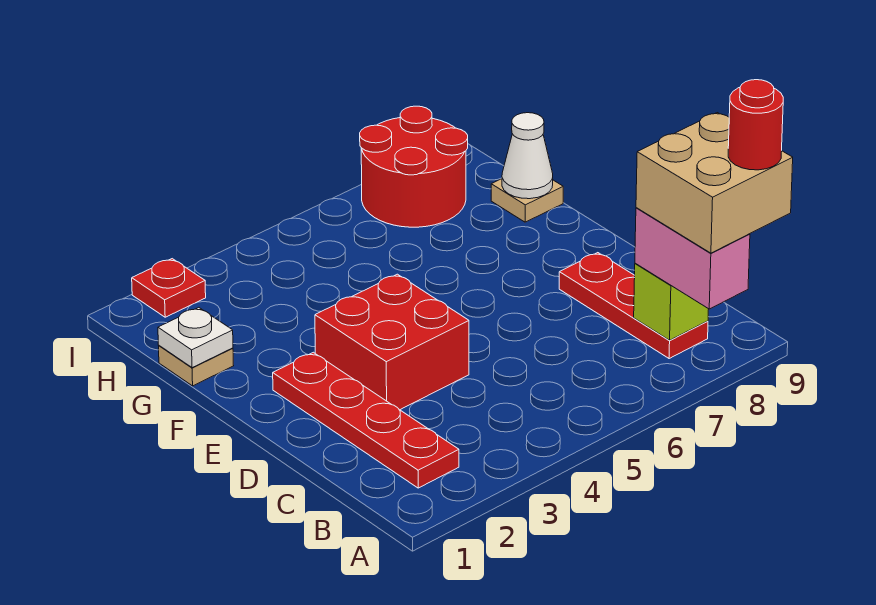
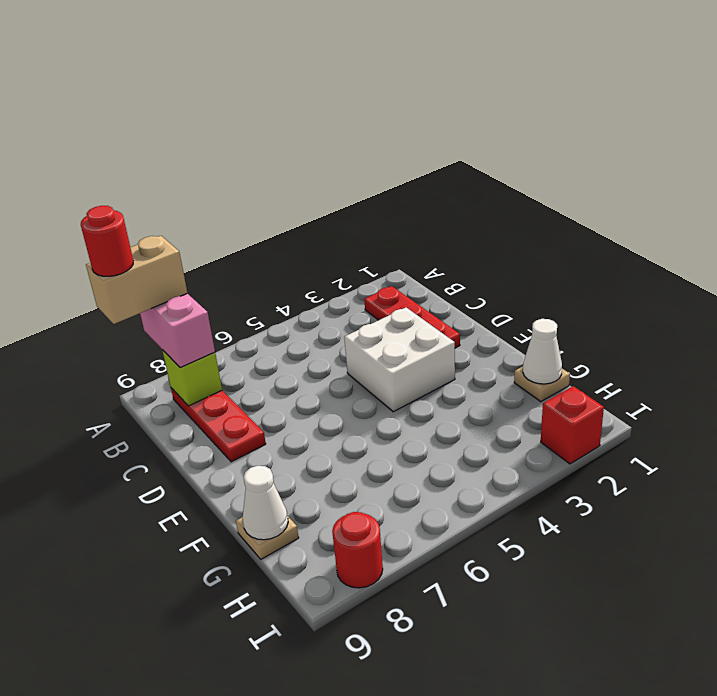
tan 2x2 brick [636,113,793,253] -> tan 1x2 brick [86,236,187,324]
red 1x4 plate [273,352,459,488] -> red 1x3 plate [364,286,460,348]
red 2x2 brick [315,274,469,410] -> white 2x2 brick [344,308,455,412]
white 1x1 plate [158,308,233,368] -> white 1x1 cone [523,319,562,384]
red 2x2 round brick [360,106,468,227] -> red 1x1 round brick [332,512,383,588]
red 1x1 plate [132,259,206,317] -> red 1x1 brick [541,386,604,464]

